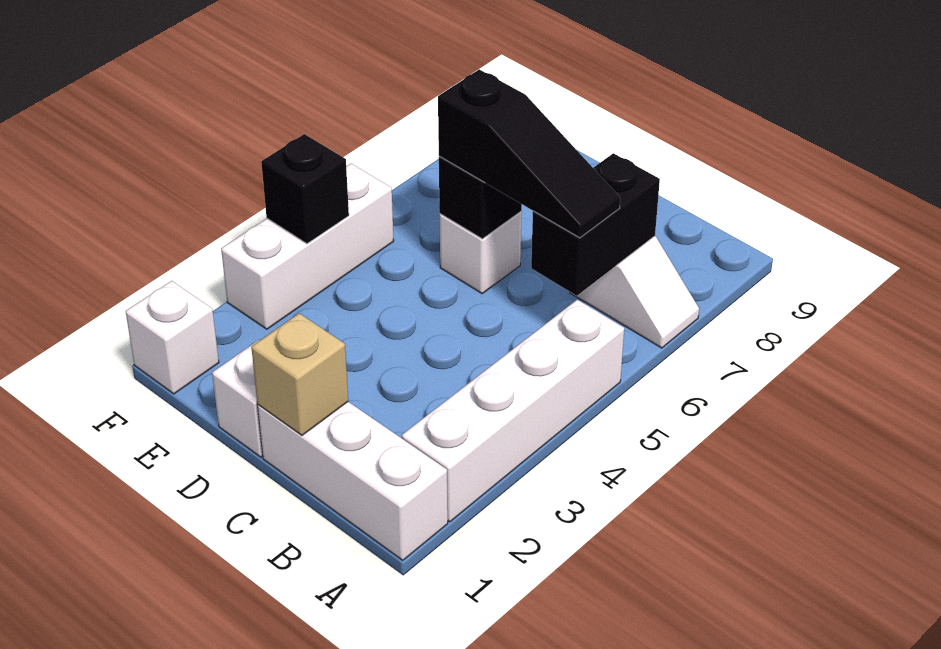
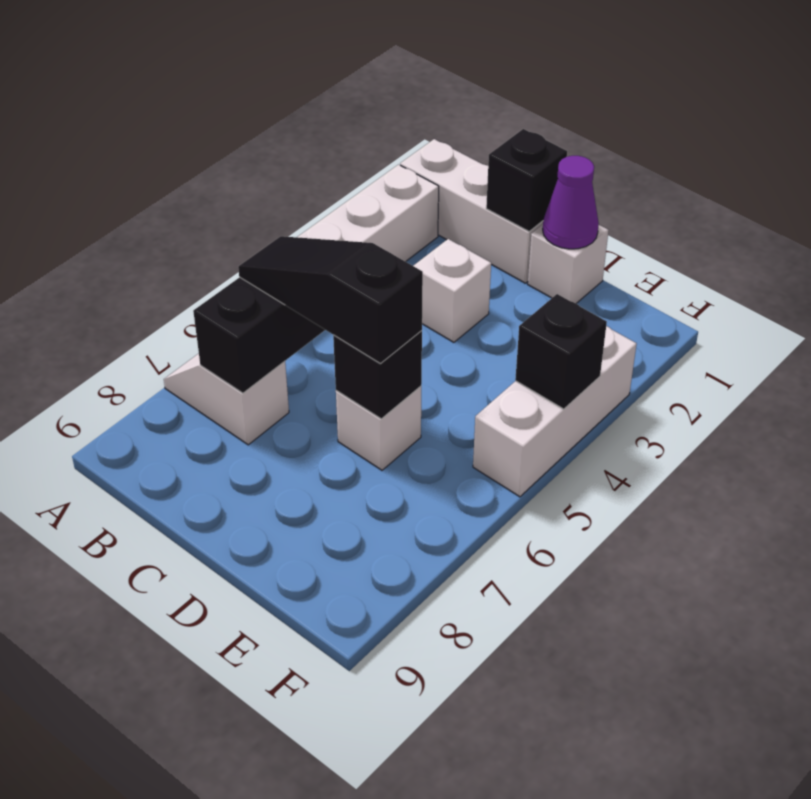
tan 1x1 brick [251,313,348,435] -> black 1x1 brick [486,129,567,232]
none -> purple 1x1 cone [543,156,599,249]
white 1x1 brick [126,281,219,394] -> white 1x1 brick moved to [413,239,491,342]

